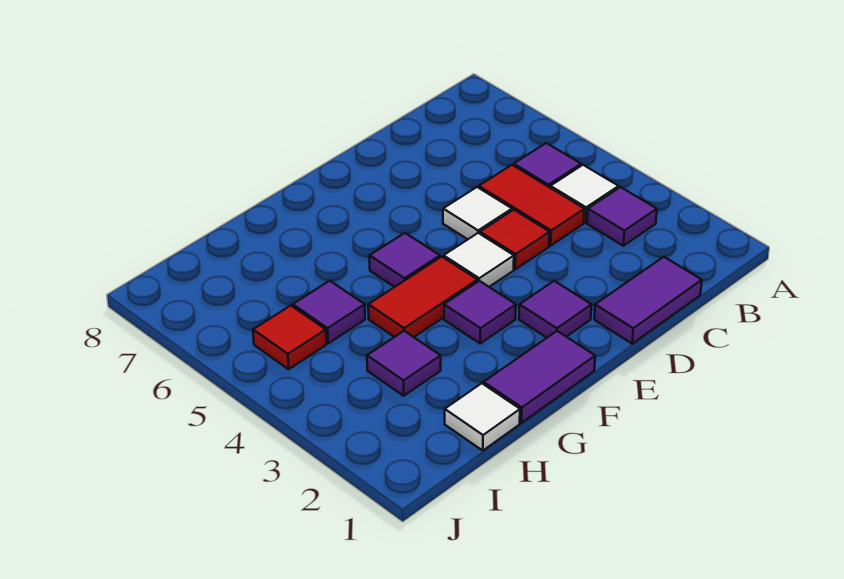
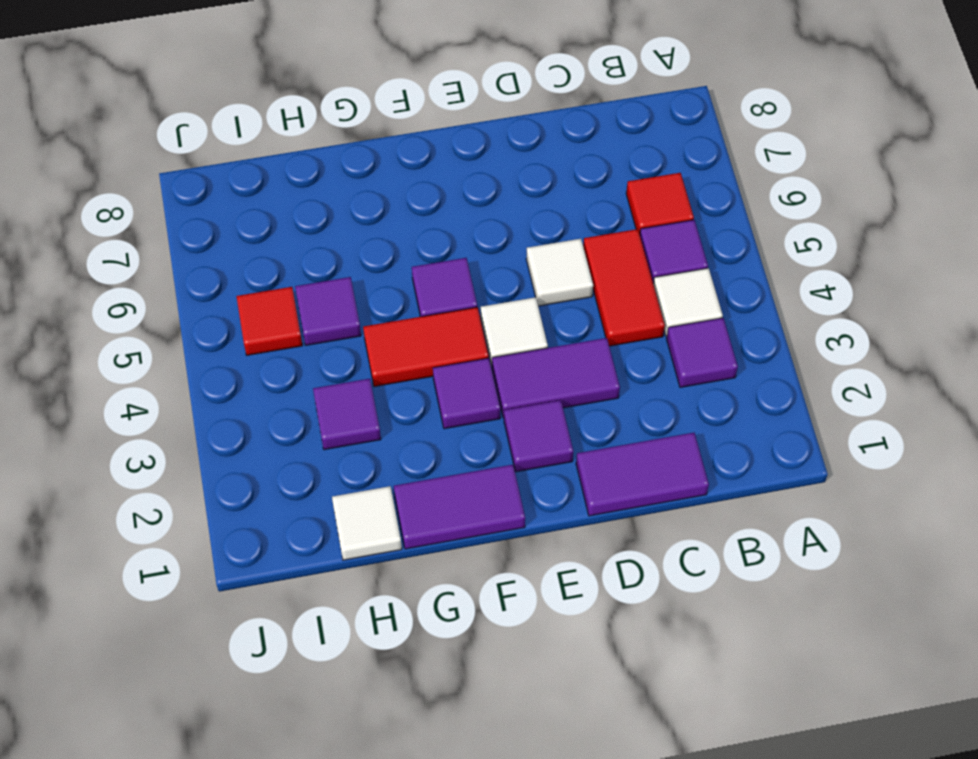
none -> purple 1x2 tile [492,338,620,418]
red 1x1 tile [480,210,550,269] -> red 1x1 tile moved to [626,173,694,234]

